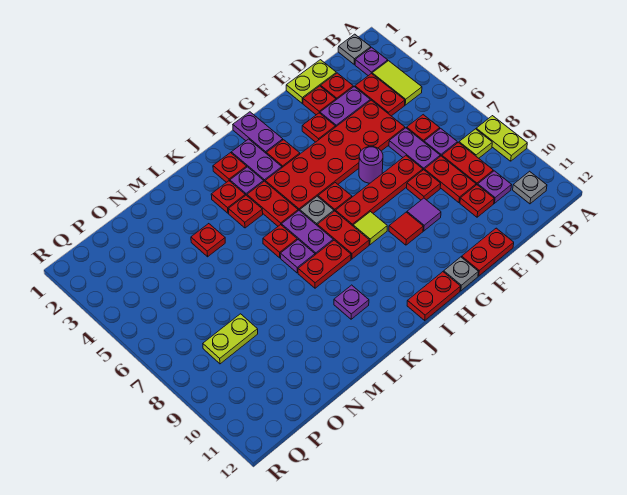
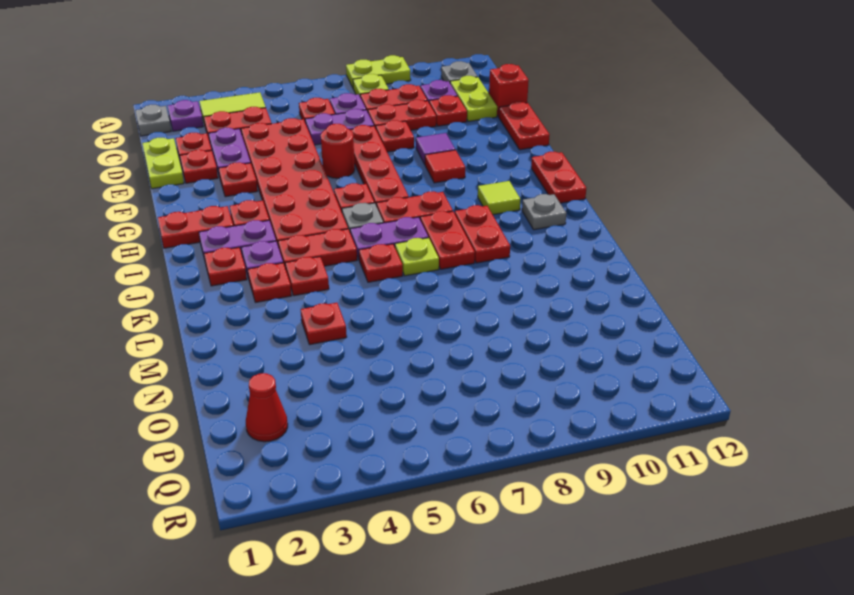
none -> red 1x1 brick [489,64,529,117]
purple 1x1 round brick [359,147,383,183] -> red 1x1 round brick [321,124,355,178]
grey 1x1 plate [444,257,478,291] -> grey 1x1 plate moved to [522,194,566,230]
purple 1x2 plate [233,112,283,153] -> red 1x2 plate [158,206,233,248]
lime 1x1 tile [353,212,387,245] -> lime 1x1 tile moved to [478,181,520,215]
none -> red 1x2 plate [455,205,510,263]
purple 1x1 plate [280,240,315,273] -> lime 1x1 plate [395,238,439,276]
purple 1x1 plate [334,285,369,319] -> none
lime 1x2 plate [203,314,258,364] -> lime 1x2 plate moved to [450,76,497,122]
none -> red 1x1 cone [246,373,288,442]

